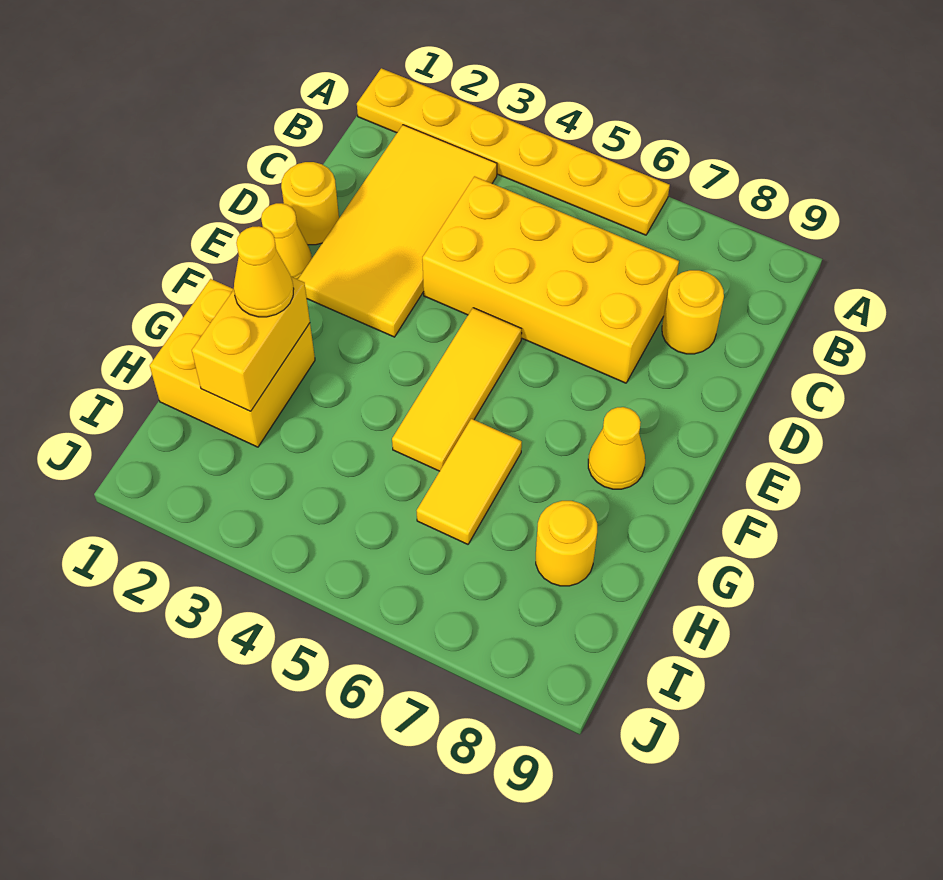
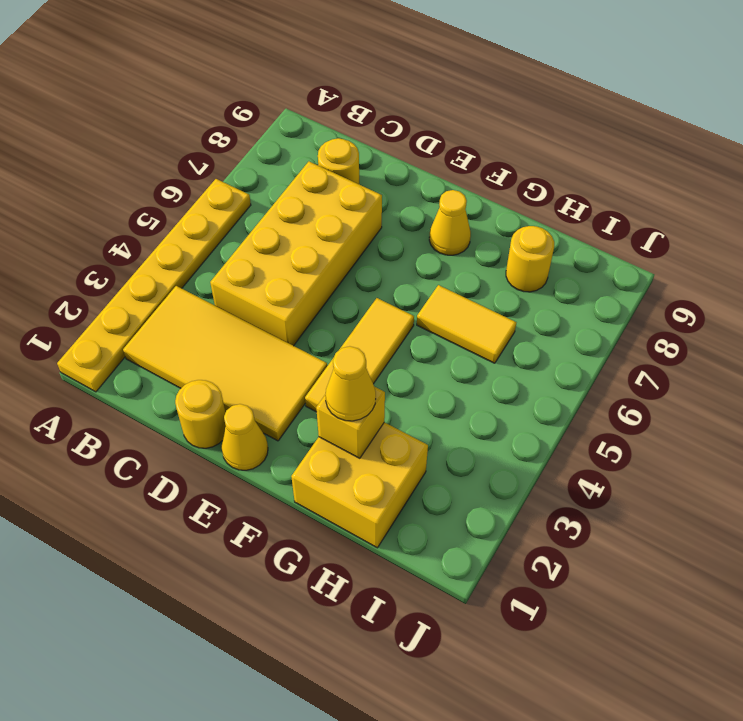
yellow 1x3 tile [392,308,522,471] -> yellow 1x3 tile turned to [305,298,414,412]
yellow 1x2 brick [192,277,310,411] -> yellow 1x1 brick [316,387,385,458]

